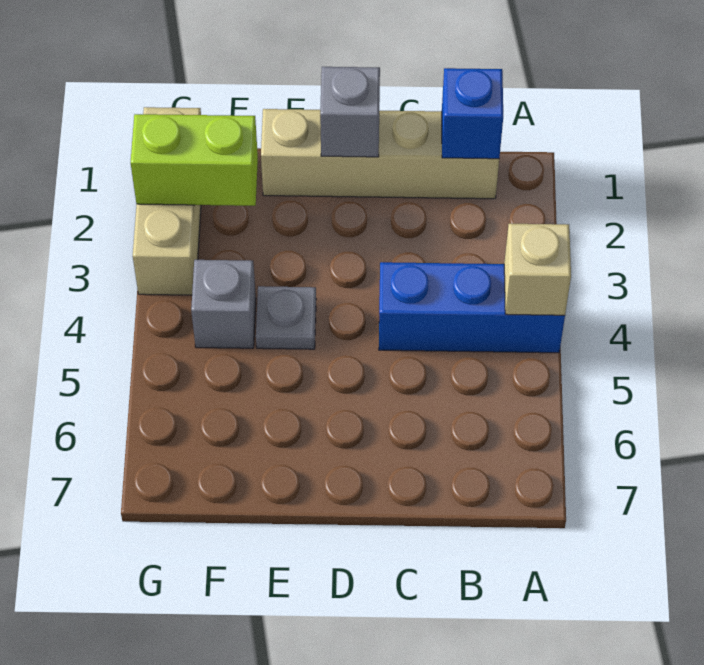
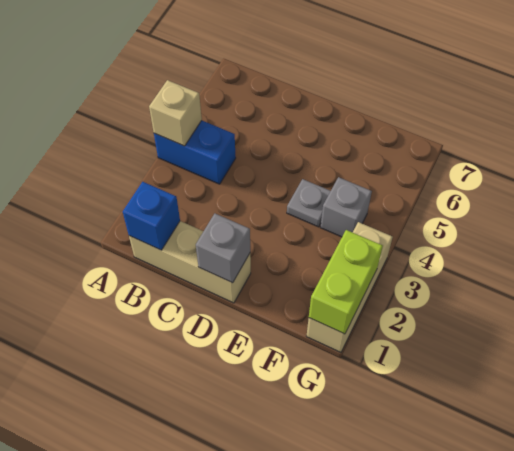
blue 1x3 brick [379,262,565,353] -> blue 1x2 brick [154,121,236,184]
tan 1x4 brick [261,109,499,199] -> tan 1x3 brick [129,221,251,303]
lime 1x2 brick [131,114,258,206] -> lime 1x2 brick turned to [309,230,383,334]

